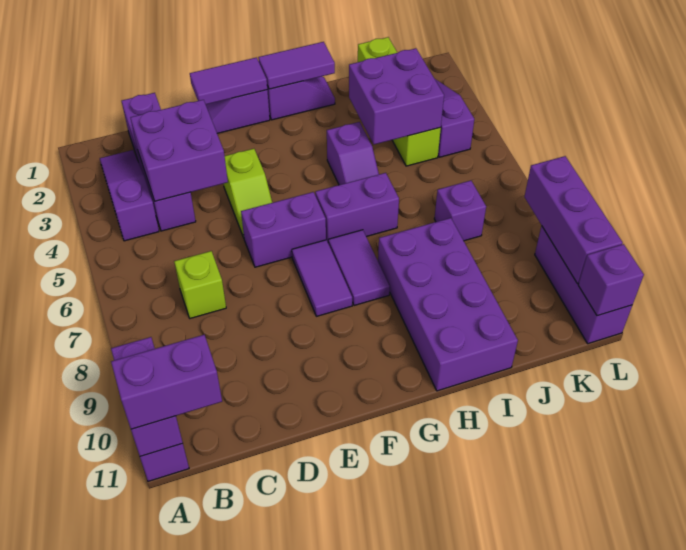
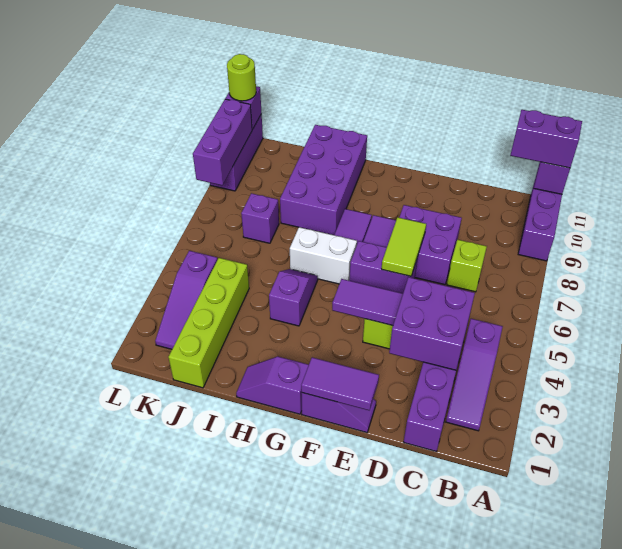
none -> lime 1x2 tile [382,217,426,276]
purple 1x2 tile [258,42,335,89] -> purple 1x2 tile moved to [332,279,403,326]
purple 1x2 brick [315,173,399,242] -> white 1x2 brick [290,227,357,284]
purple 2x2 brick [349,48,444,144] -> purple 2x2 brick moved to [399,205,462,285]
none -> lime 1x1 round brick [227,54,256,101]

